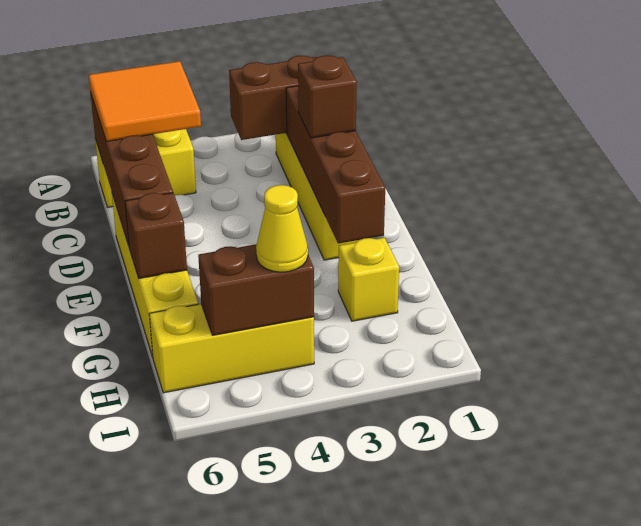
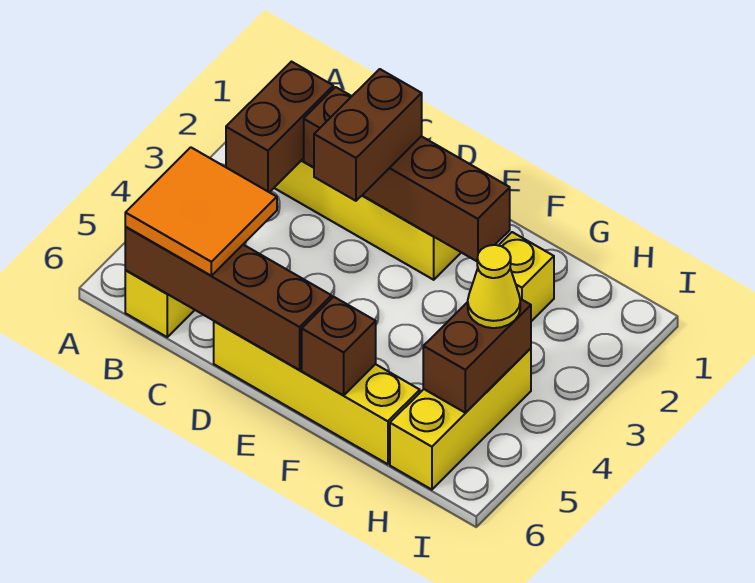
brown 1x1 brick [298,55,357,138] -> brown 1x2 brick [314,69,422,201]

